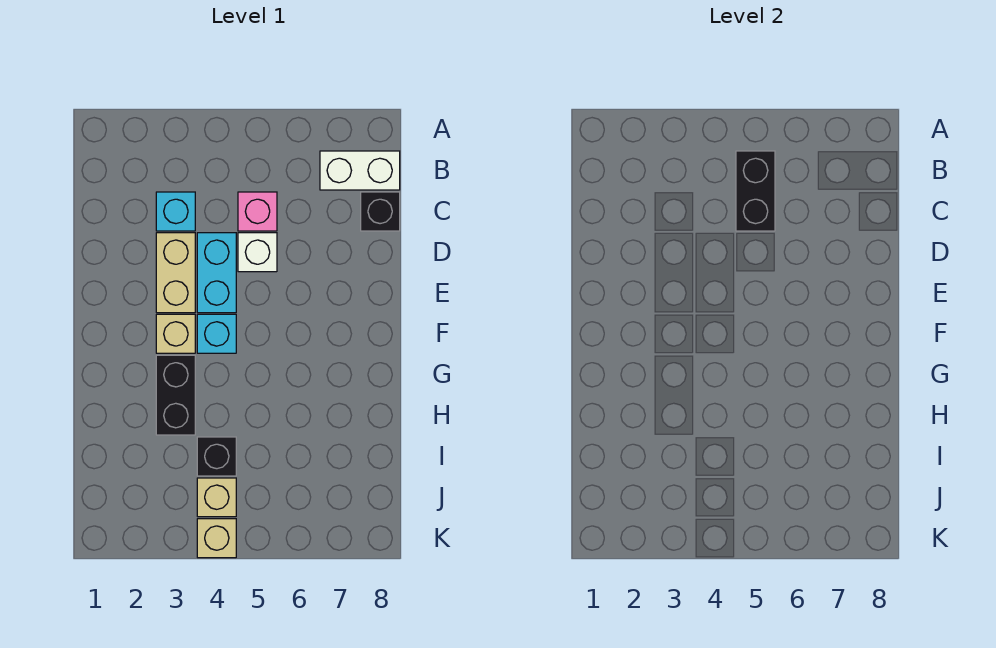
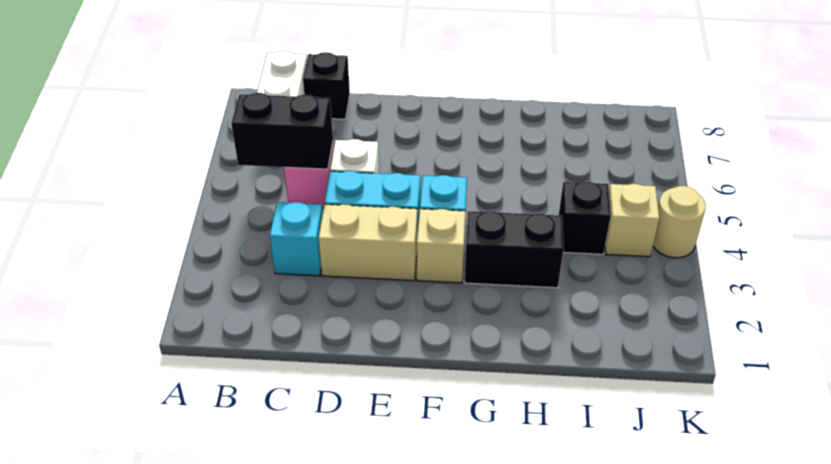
tan 1x1 brick [197,519,236,558] -> tan 1x1 round brick [653,186,706,258]

